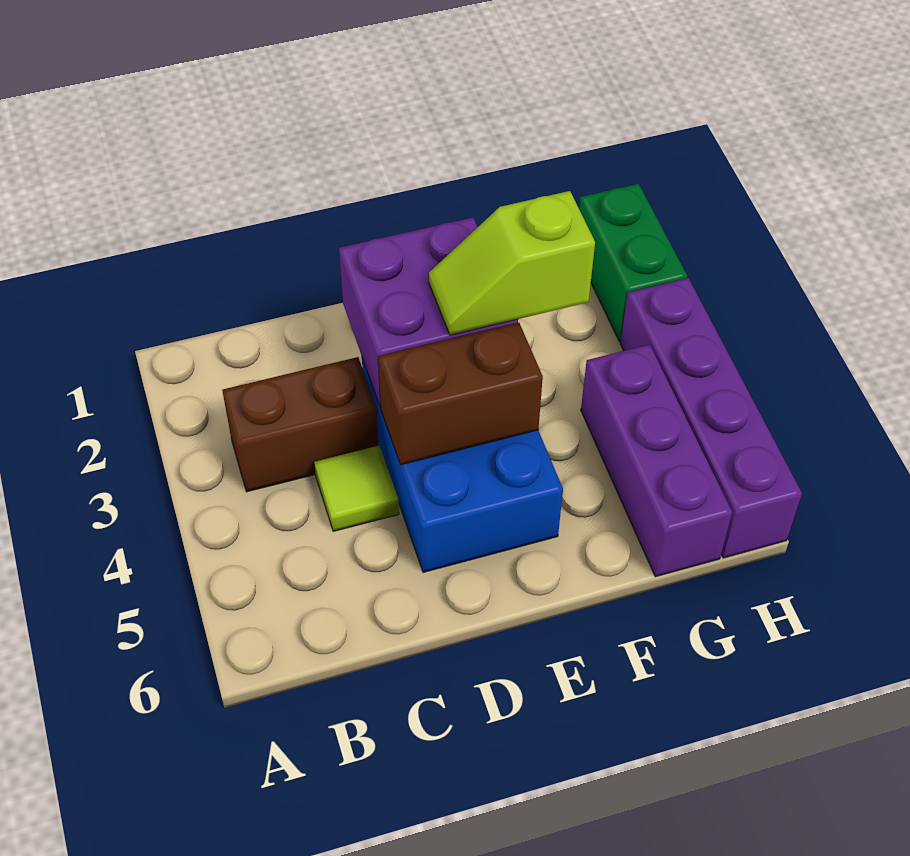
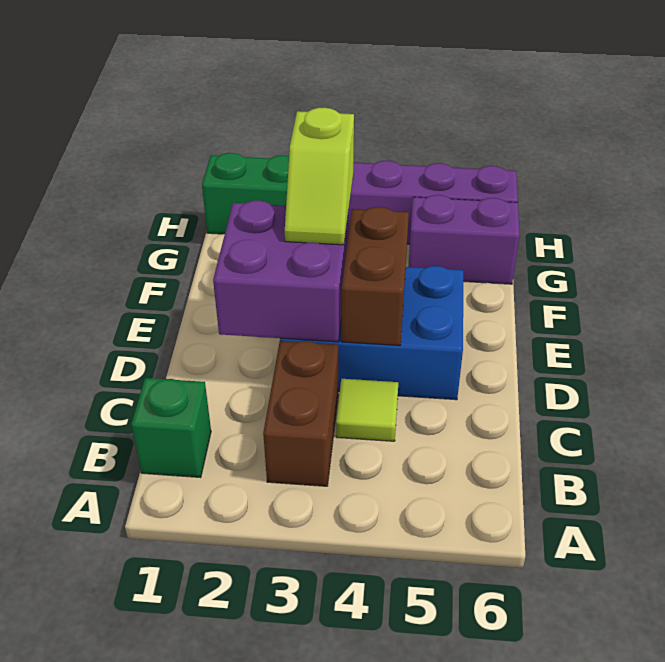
none -> green 1x1 brick [131,378,211,478]
purple 1x3 brick [581,345,732,577] -> purple 1x2 brick [408,195,520,284]

